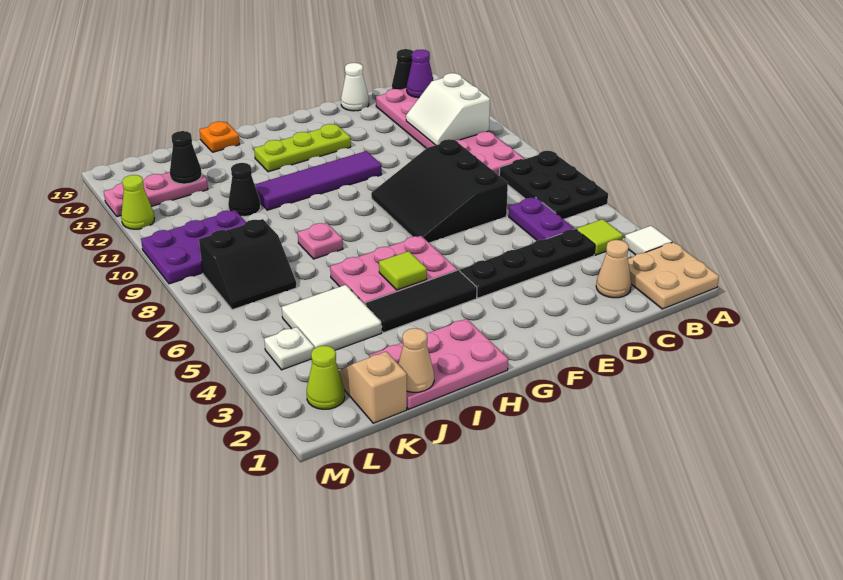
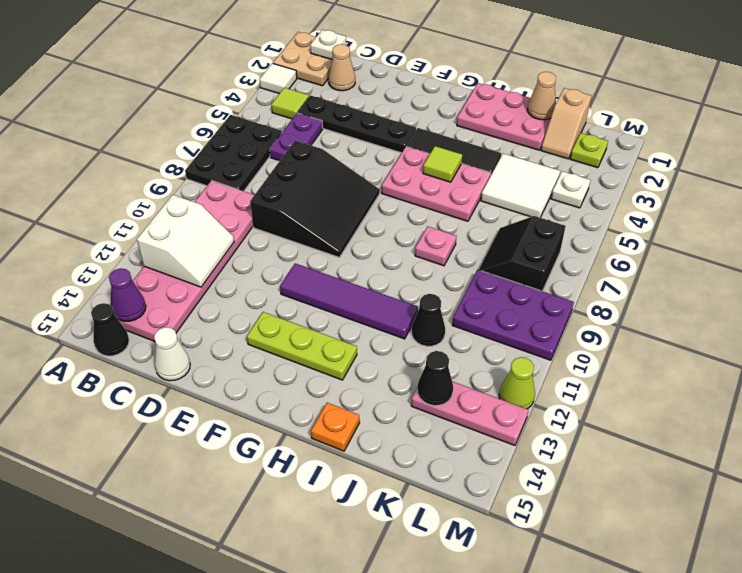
none -> white 1x1 plate [310,30,346,59]
black 2x2 slope [199,219,297,310] -> black 2x2 slope turned to [479,216,566,291]
lime 1x1 cone [307,346,345,409] -> lime 1x1 plate [570,133,608,168]

